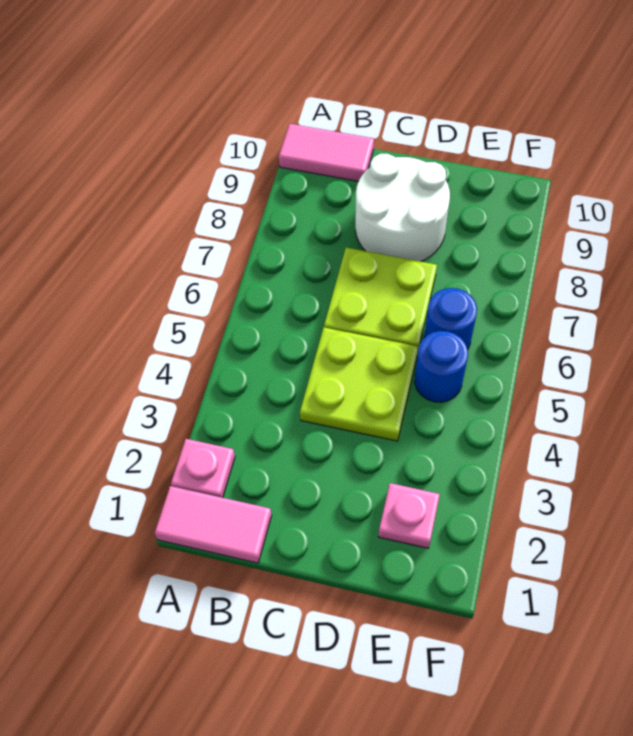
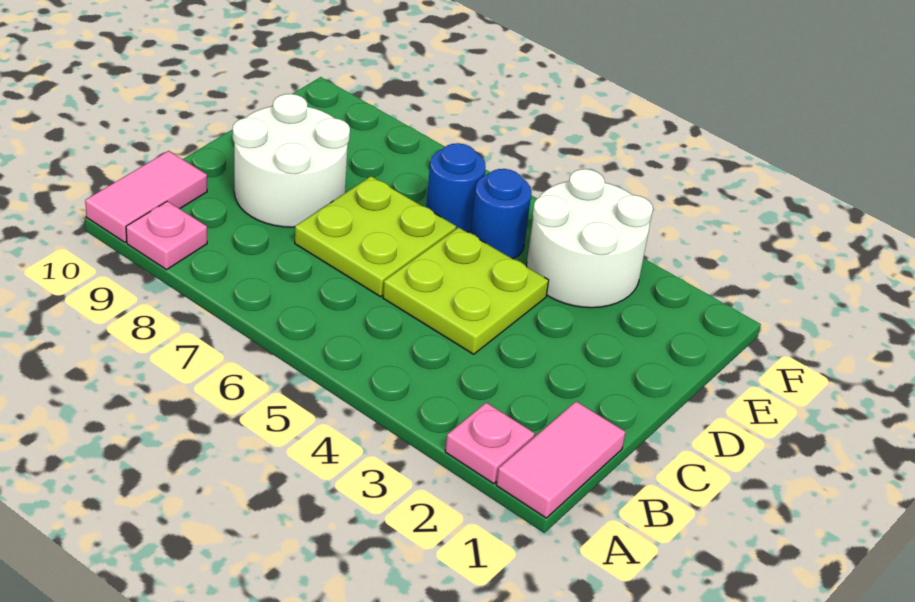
pink 1x1 plate [378,483,440,548] -> pink 1x1 plate moved to [126,201,207,270]
none -> white 2x2 round brick [527,169,653,308]

